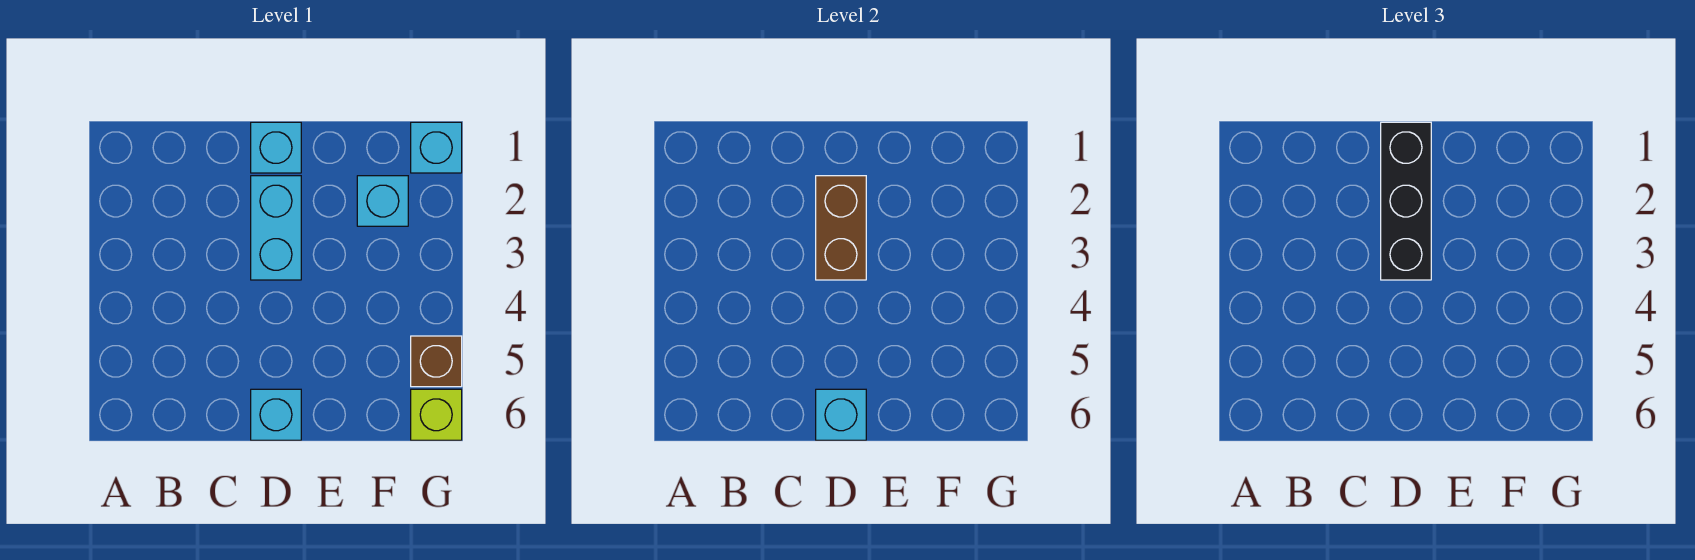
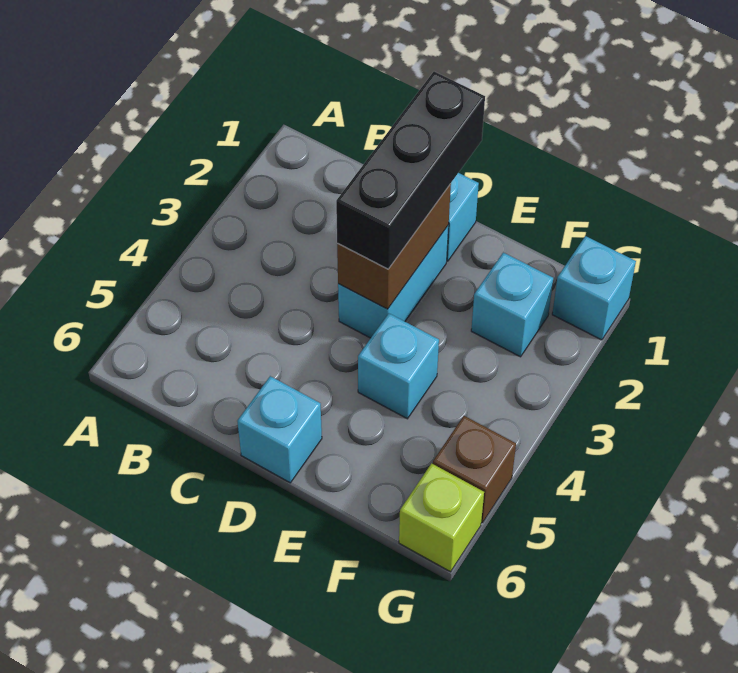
cyan 1x1 brick [816,389,866,440] -> cyan 1x1 brick moved to [358,313,439,419]

